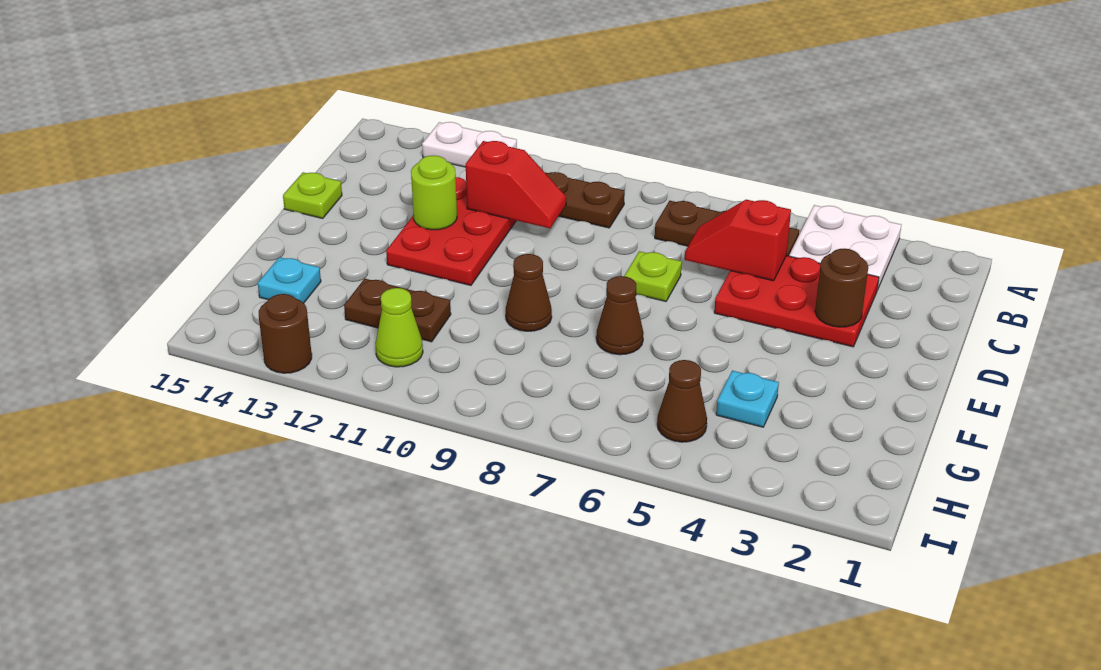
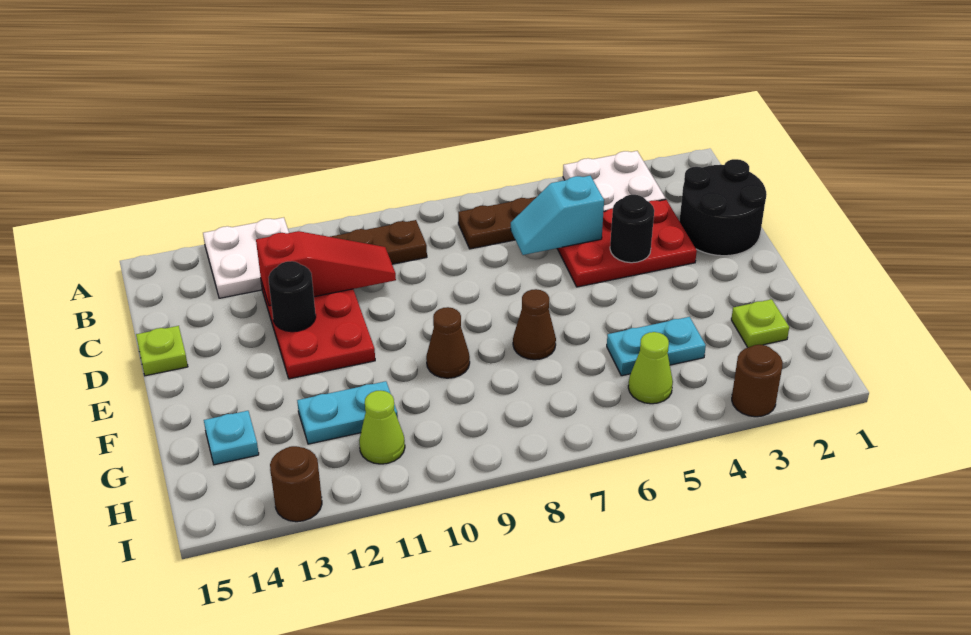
white 1x2 plate [422,122,517,167] -> white 2x2 plate [203,218,289,298]
none -> black 2x2 round brick [680,159,767,256]
red 1x2 slope [685,200,791,281] -> cyan 1x2 slope [511,176,604,255]
red 1x2 slope [466,141,566,228] -> red 1x3 slope [256,231,396,306]
brown 1x1 round brick [815,249,868,327] -> brown 1x1 round brick moved to [732,345,783,417]
none -> black 1x1 round brick [610,195,654,263]
lime 1x1 plate [624,251,682,302] -> lime 1x1 plate moved to [731,299,789,347]
lime 1x1 round brick [411,155,457,230] -> black 1x1 round brick [268,261,316,332]
cyan 1x1 plate [716,371,779,427] -> cyan 1x2 plate [607,317,706,376]
brown 1x2 plate [344,279,451,342] -> cyan 1x2 plate [297,381,398,444]
brown 1x1 cone [657,360,707,442] -> lime 1x1 cone [628,332,673,404]

